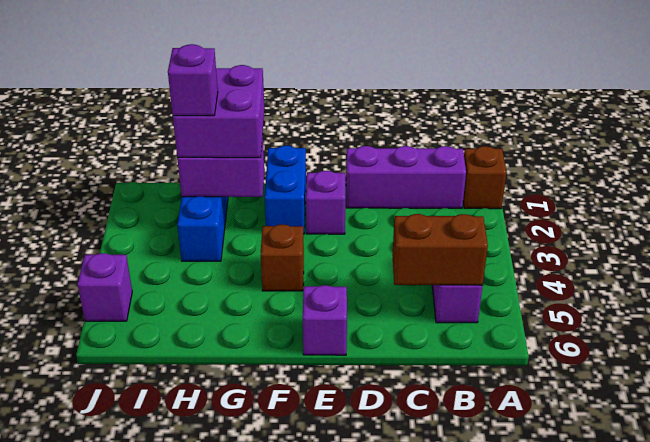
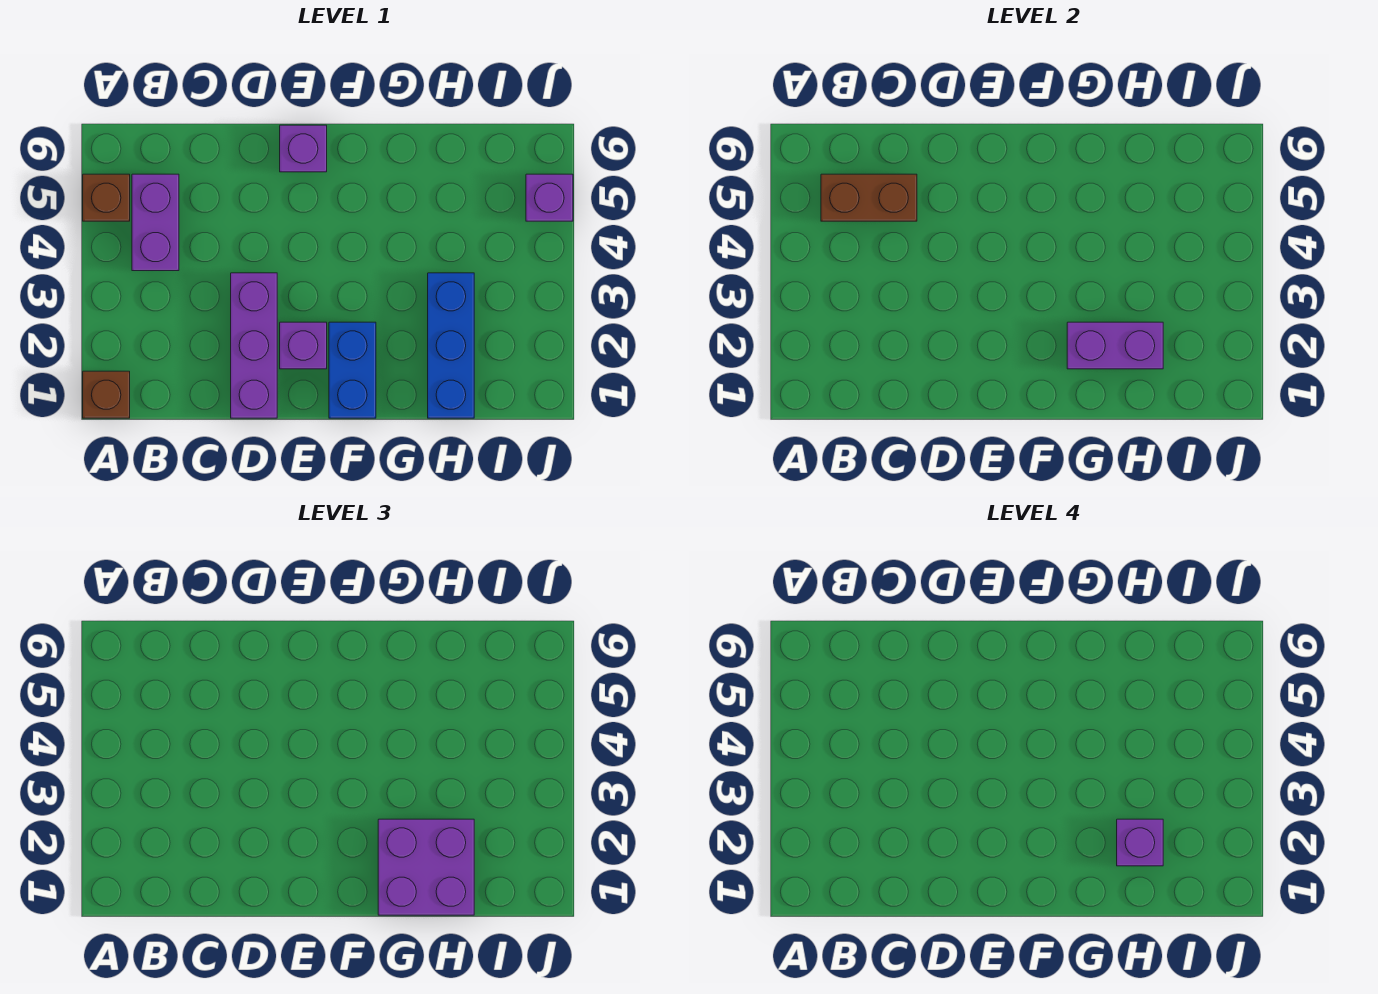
purple 1x3 brick [346,146,466,208] -> purple 1x3 brick turned to [231,273,277,418]
brown 1x1 brick [261,225,304,291] -> brown 1x1 brick moved to [83,174,130,221]

